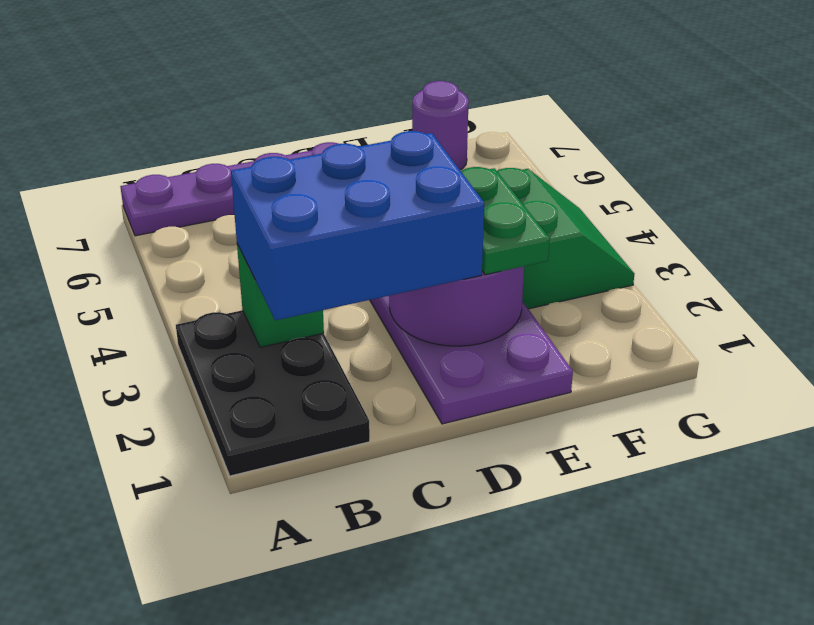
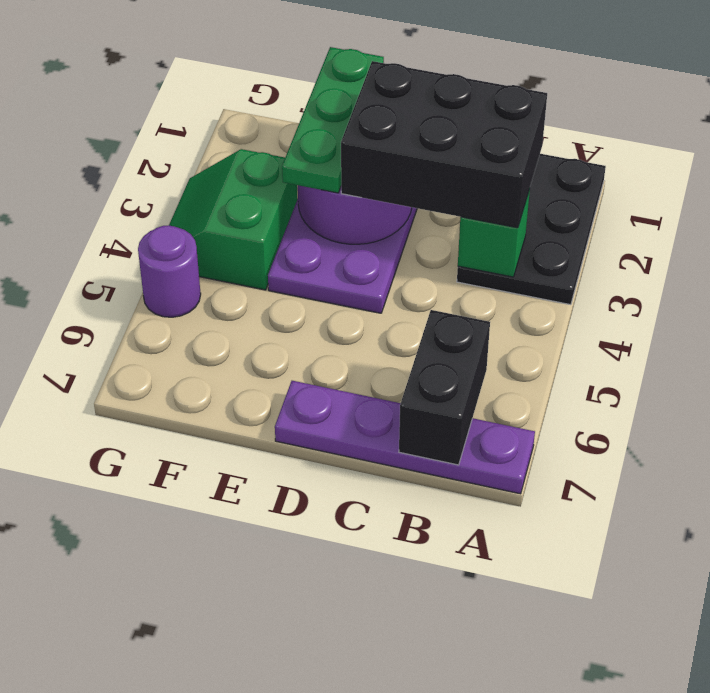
blue 2x3 brick [231,131,484,320] -> black 2x3 brick [341,61,547,228]
none -> black 1x2 brick [399,310,490,465]
green 1x2 plate [461,167,550,275] -> green 1x3 plate [282,47,384,193]
purple 1x1 round brick [412,81,469,170] -> purple 1x1 round brick moved to [138,225,201,317]

